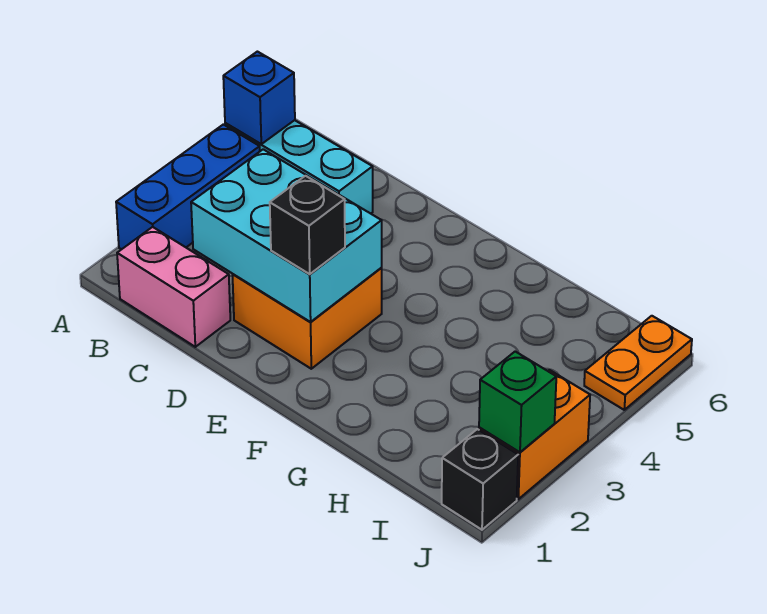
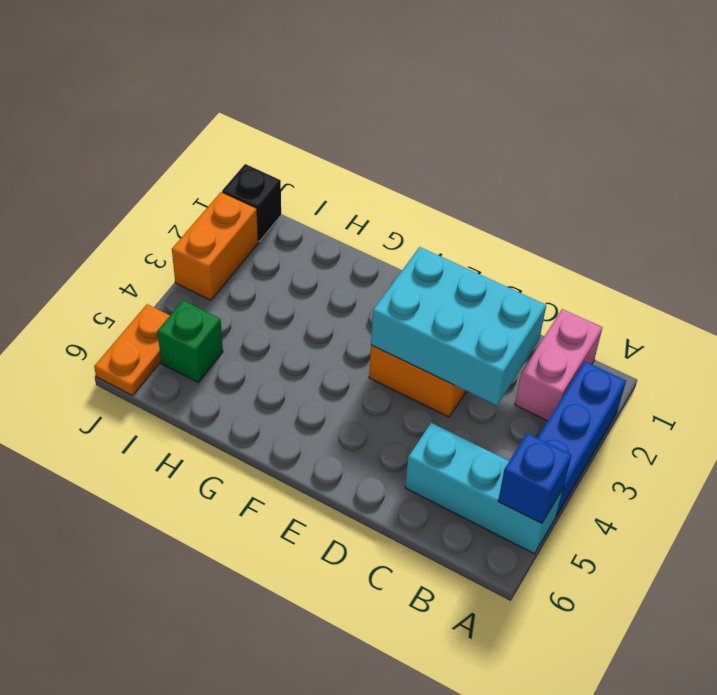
pink 1x2 brick [117,227,230,347] -> pink 1x2 brick turned to [515,309,602,421]
black 1x1 brick [270,176,345,274] -> none
green 1x1 brick [479,352,556,452] -> green 1x1 brick moved to [157,300,223,383]

